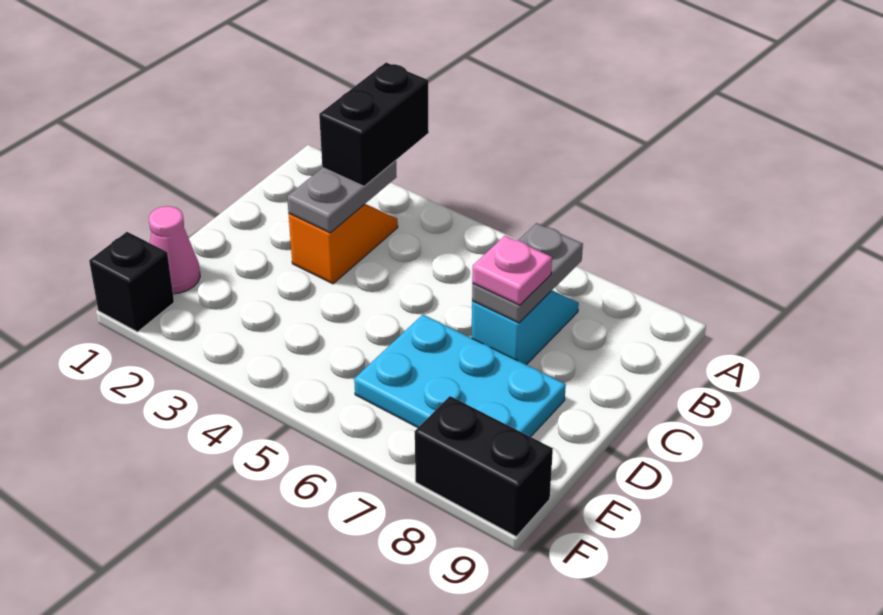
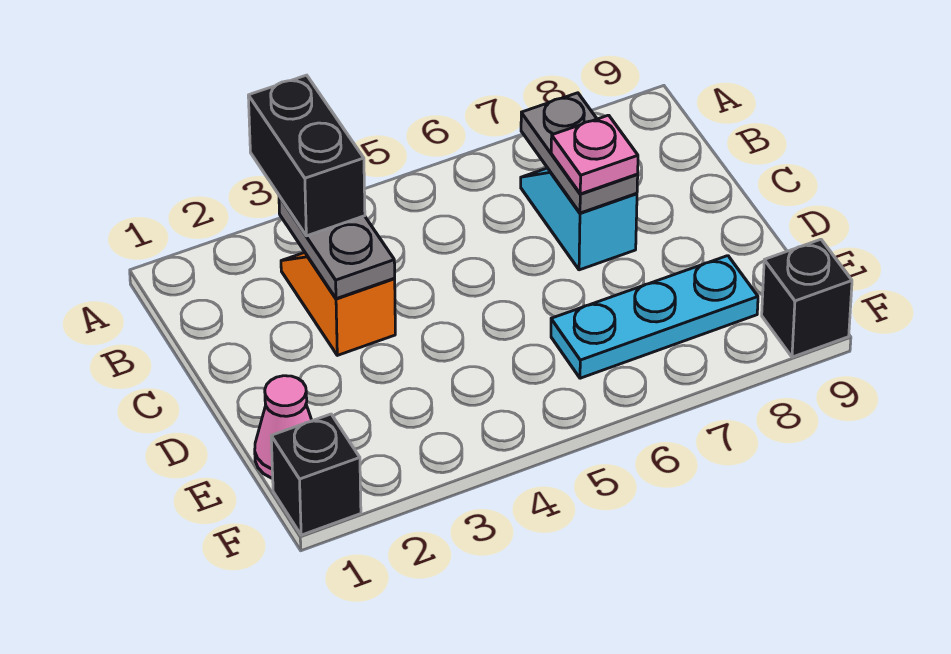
cyan 2x3 plate [354,315,566,437] -> cyan 1x3 plate [551,256,758,378]
black 1x2 brick [415,396,553,536] -> black 1x1 brick [762,239,852,357]

